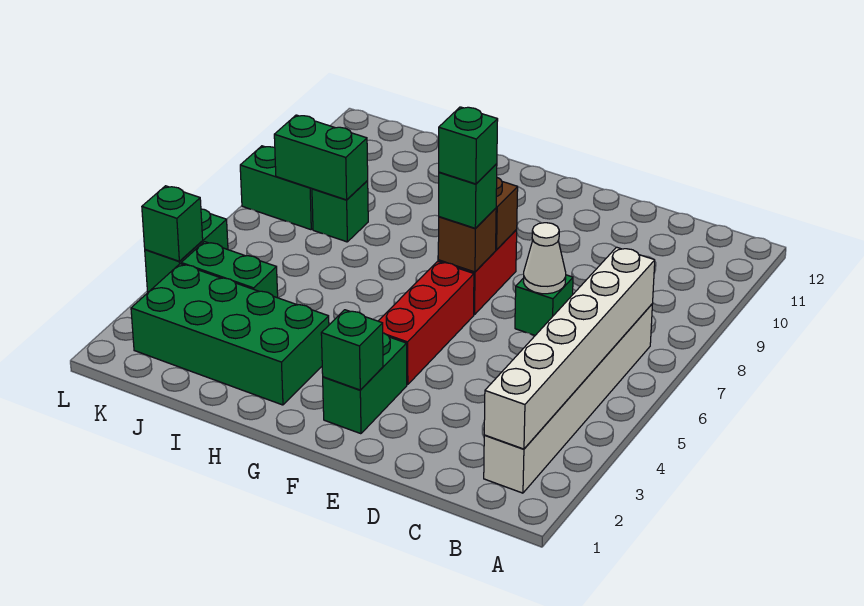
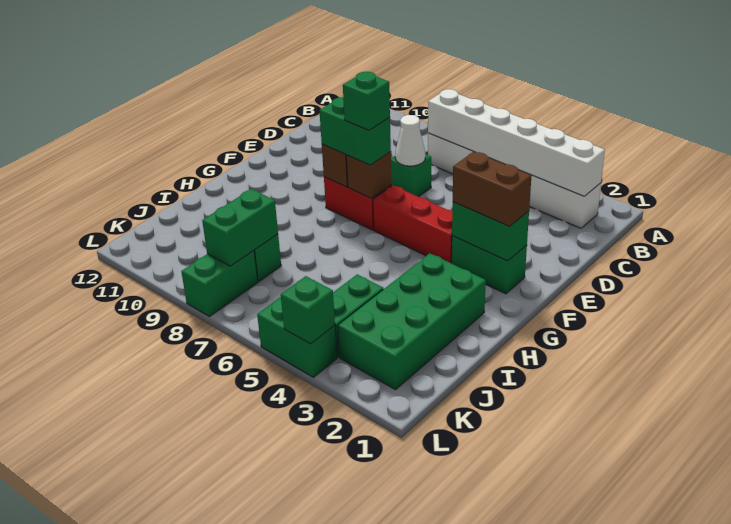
green 1x1 brick [321,310,383,390] -> green 1x2 brick [452,202,529,261]
none -> brown 1x2 brick [453,152,532,227]
green 1x1 brick [439,164,497,228] -> green 1x2 brick [319,97,391,165]

